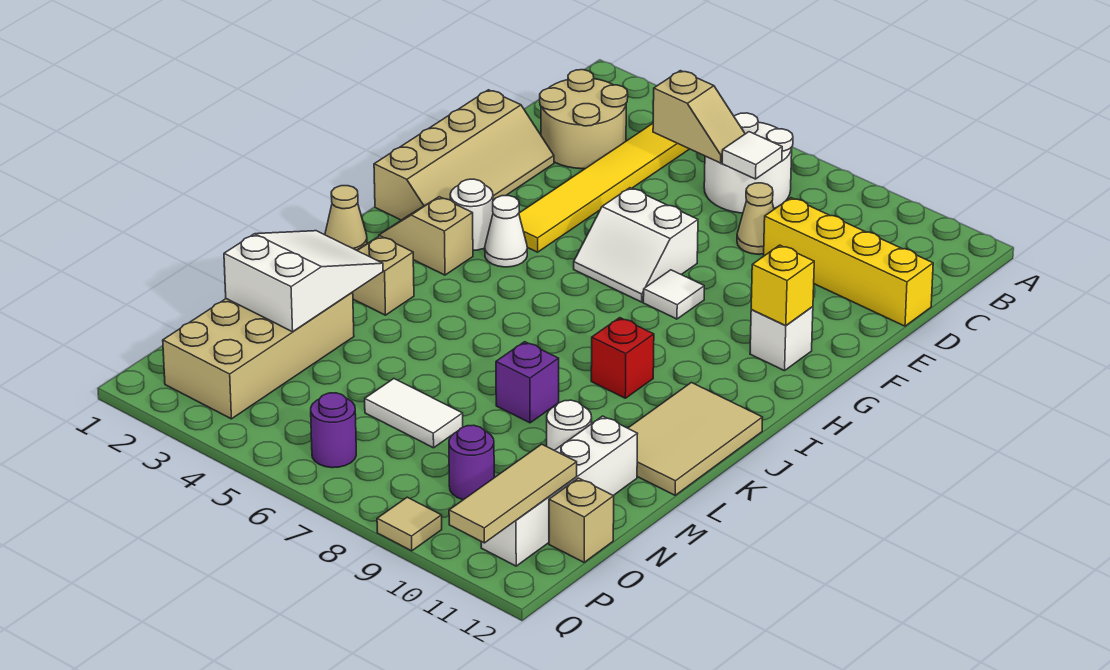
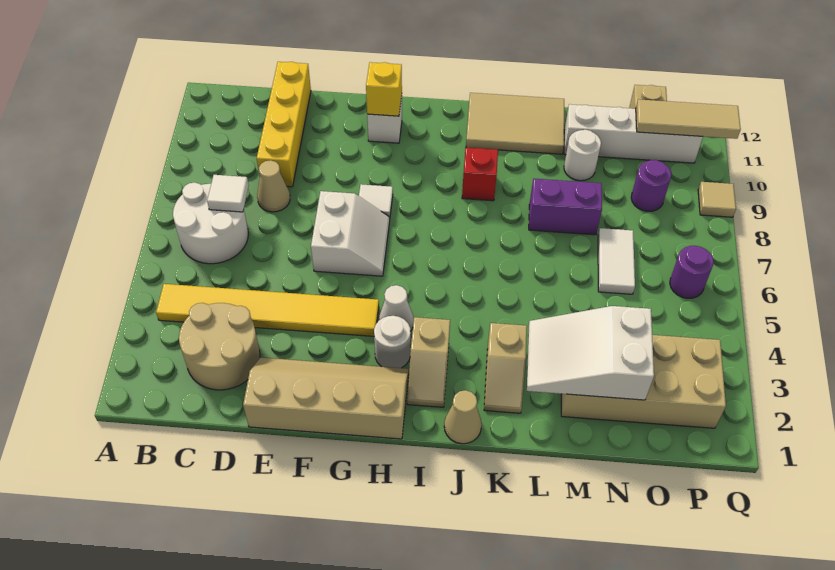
tan 1x2 slope [653,71,745,163] -> none
purple 1x1 brick [496,342,559,423] -> purple 1x2 brick [529,179,602,235]

